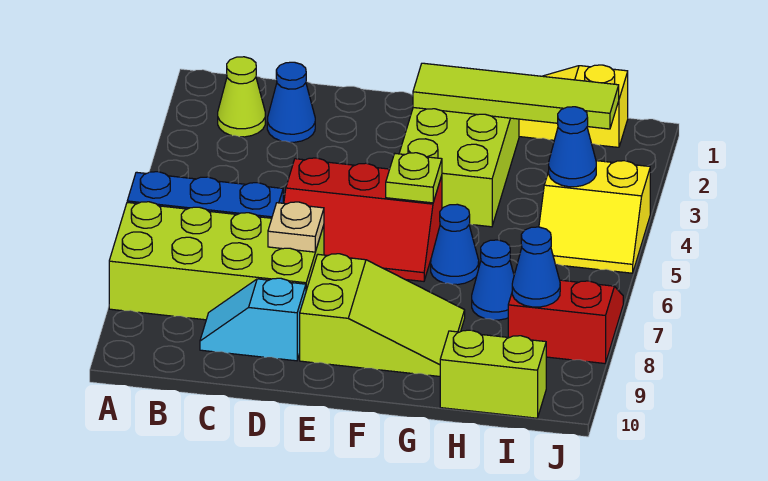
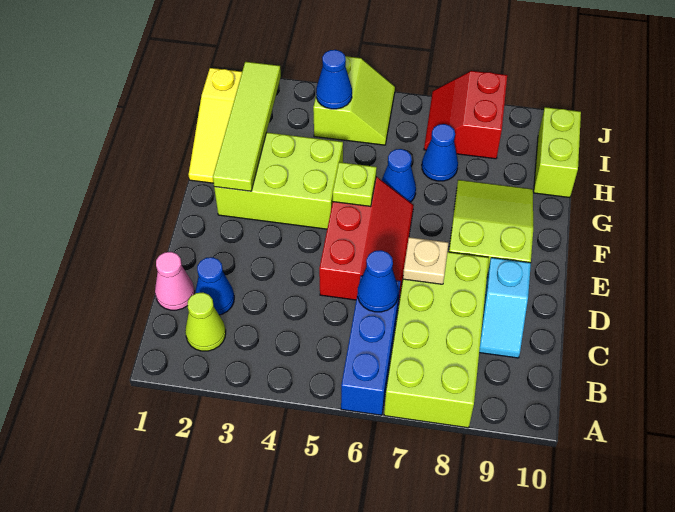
none -> pink 1x1 cone [155,252,195,310]
yellow 2x2 slope [539,161,650,273] -> lime 2x2 slope [313,56,395,145]
blue 1x1 cone [512,227,560,307] -> blue 1x1 cone moved to [358,250,398,312]

